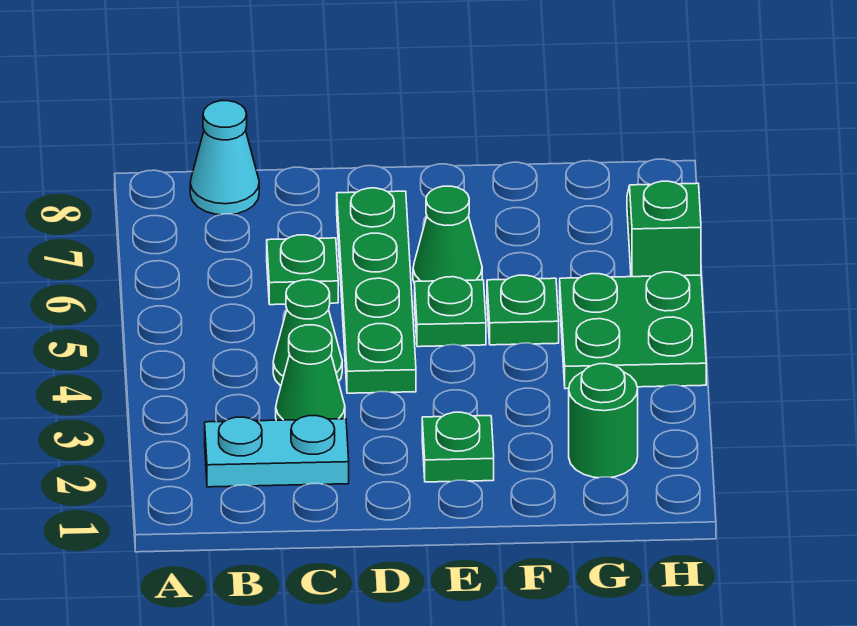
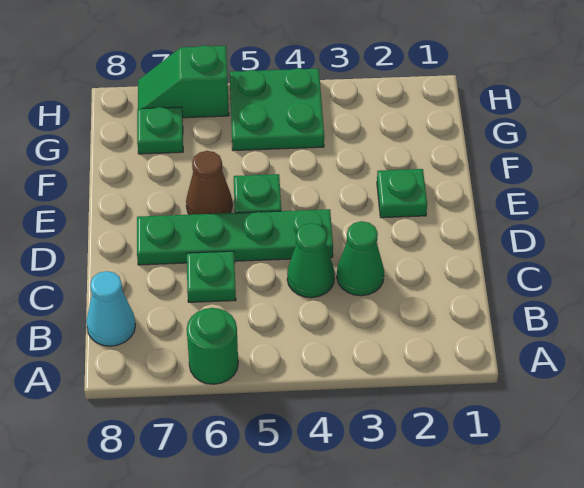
cyan 1x2 plate [205,416,349,487] -> none
green 1x1 cone [413,186,482,284] -> brown 1x1 cone [186,151,232,215]
green 1x1 plate [487,275,559,345] -> green 1x1 plate moved to [137,107,183,154]
green 1x1 round brick [569,364,638,478] -> green 1x1 round brick moved to [187,308,238,384]

